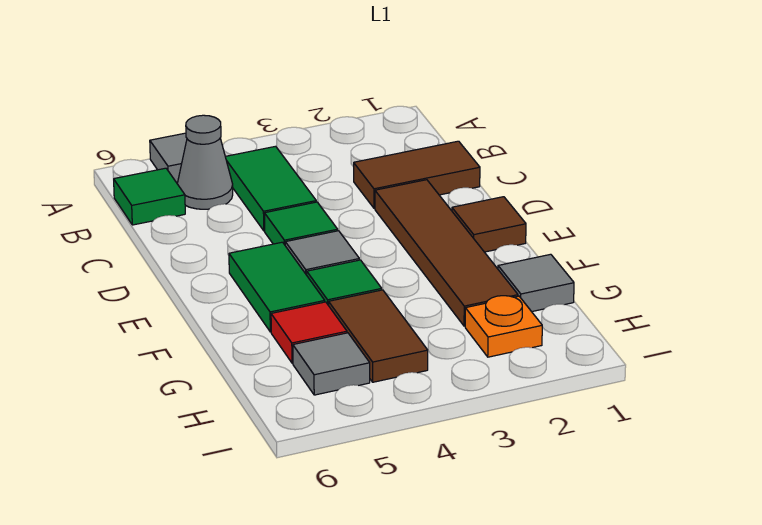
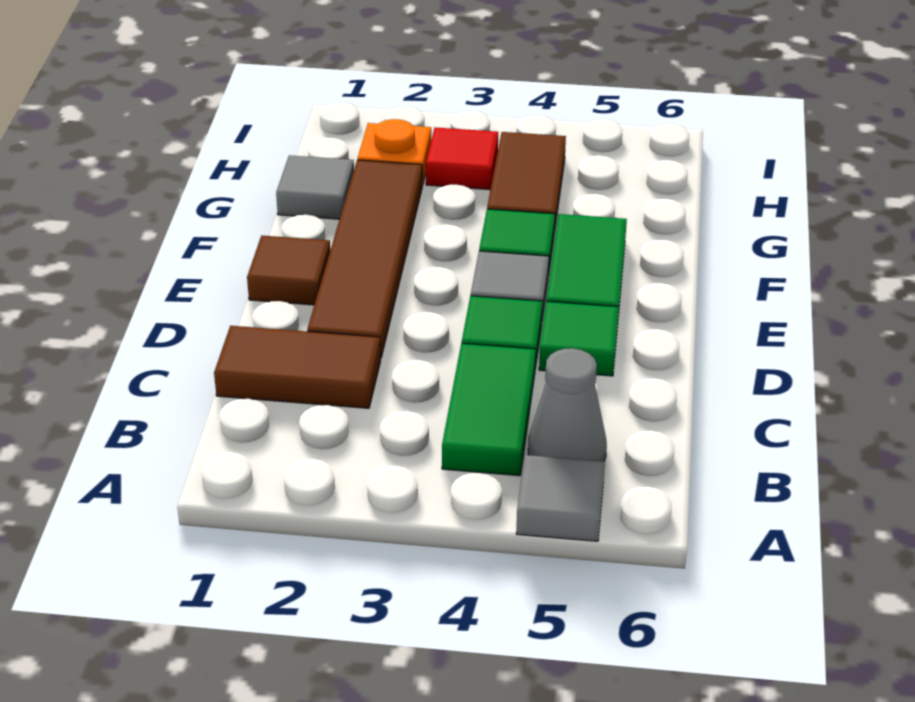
green 1x1 tile [114,168,185,225] -> green 1x1 tile moved to [539,301,619,376]
red 1x1 tile [271,302,347,363] -> red 1x1 tile moved to [426,128,498,190]
grey 1x1 tile [293,333,370,395] -> none

